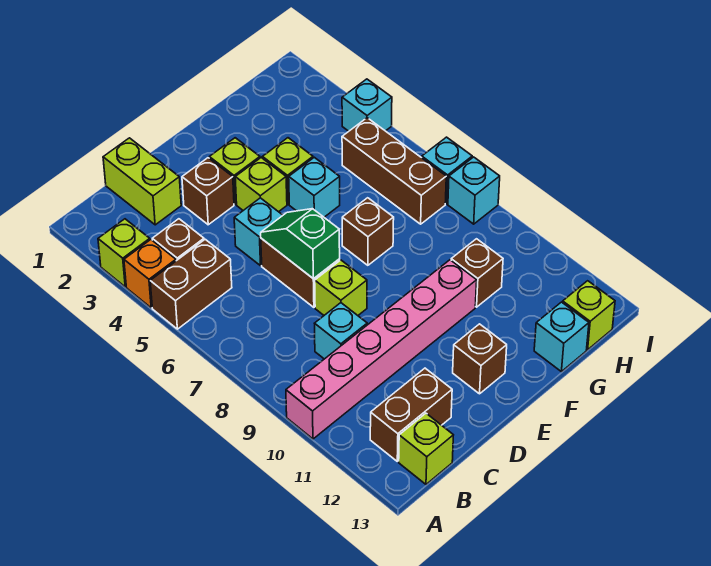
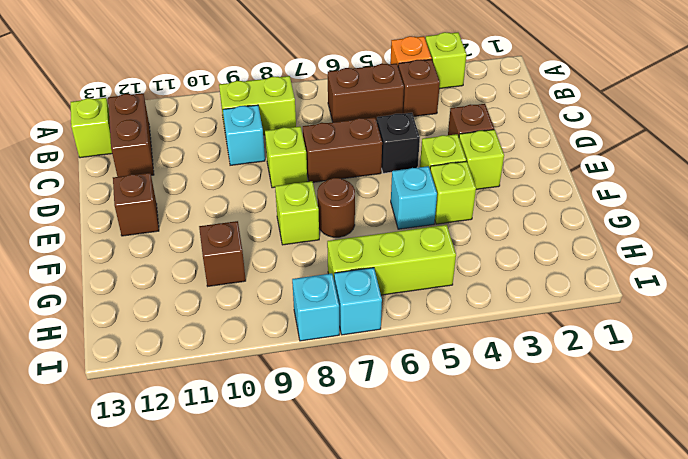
brown 1x2 brick [150,239,232,329] -> brown 1x2 brick turned to [328,63,404,122]
pink 1x6 brick [286,260,477,439] -> none
lime 1x2 brick [103,138,181,225] -> lime 1x2 brick moved to [219,76,296,135]
cyan 1x1 brick [234,198,283,266] -> black 1x1 brick [377,113,420,173]
green 1x2 slope [261,209,340,279] -> none
brown 1x1 brick [342,198,394,265] -> brown 1x1 round brick [317,178,355,237]
cyan 1x1 brick [534,302,589,372] -> none
brown 1x3 brick [342,118,446,224] -> lime 1x3 brick [327,225,456,295]
lime 1x1 brick [563,281,615,350] -> lime 1x1 brick moved to [275,181,319,245]
cyan 1x1 brick [342,79,392,131] -> none

